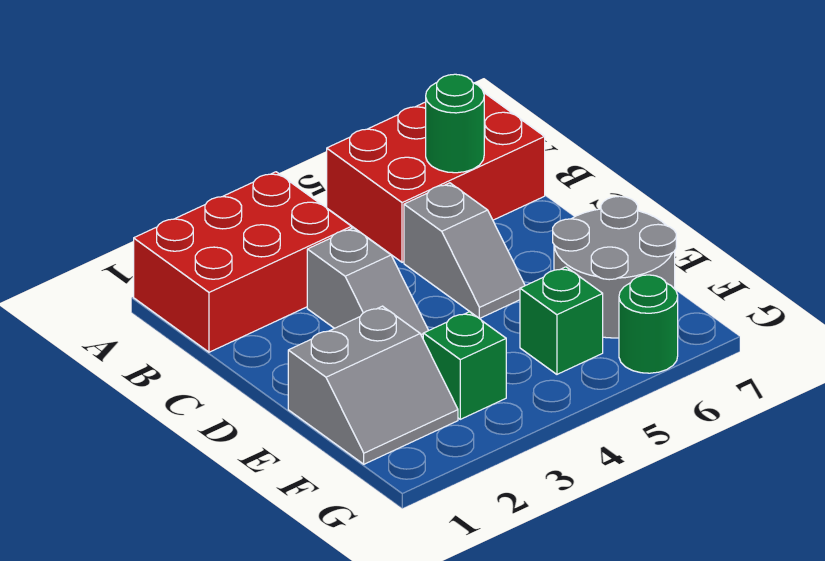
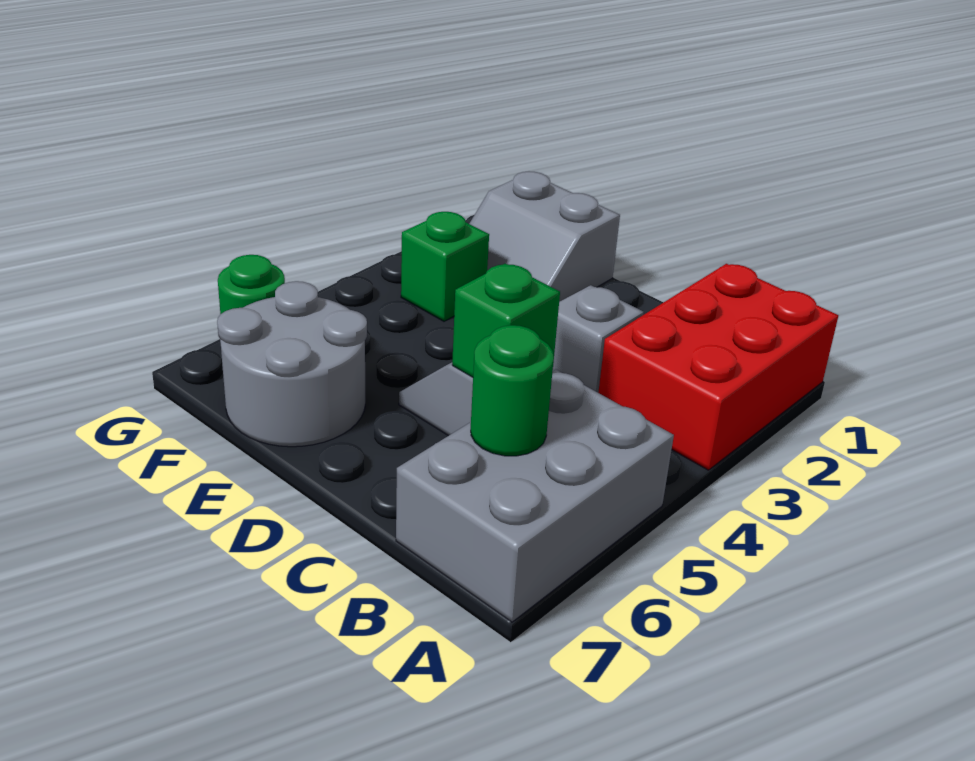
red 2x3 brick [327,93,545,262] -> grey 2x3 brick [396,369,674,622]
grey 2x2 slope [288,306,458,464] -> grey 2x2 slope turned to [469,171,620,302]
green 1x1 brick [520,267,603,374] -> green 1x1 brick moved to [452,264,560,377]

